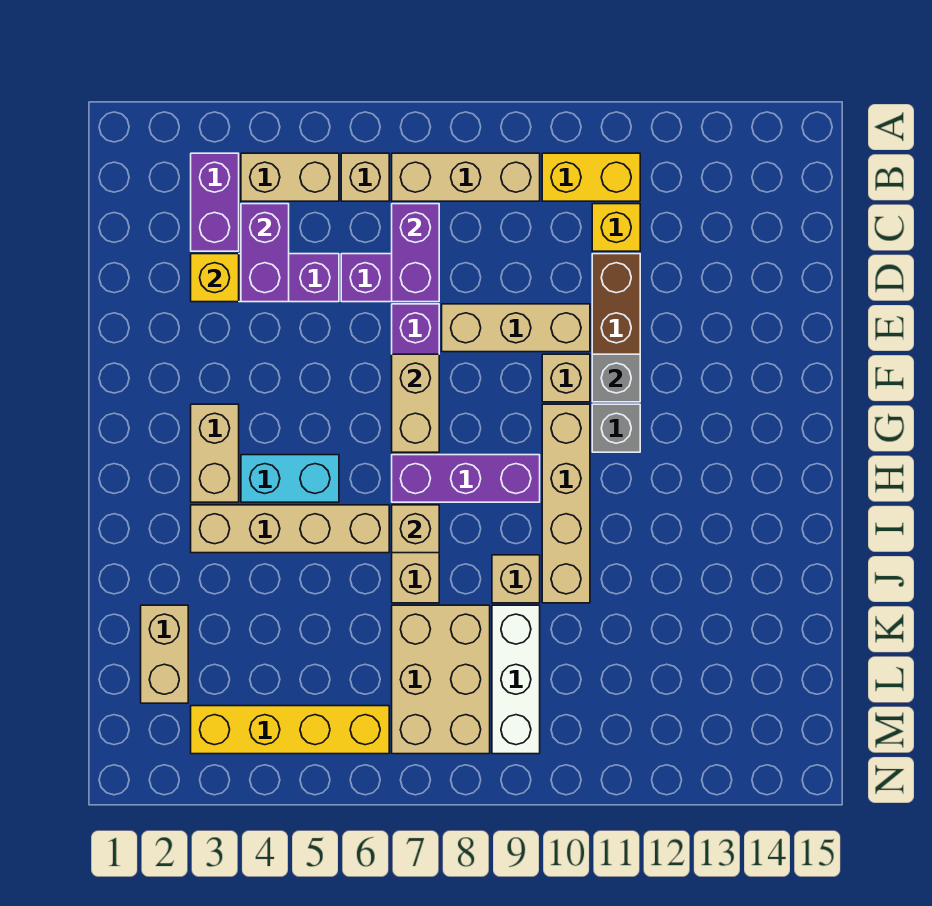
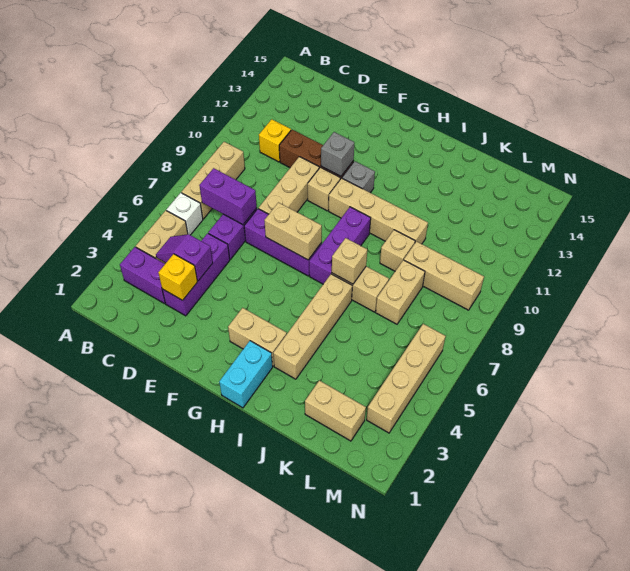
tan 1x1 brick [341,153,389,201] -> white 1x1 brick [167,193,203,235]
yellow 1x2 brick [542,153,640,201] -> none
purple 1x2 brick [241,204,289,302] -> purple 1x2 slope [156,234,213,281]
cyan 1x2 brick [241,455,339,502] -> cyan 1x2 brick moved to [219,341,273,408]
tan 2x3 brick [392,605,490,754] -> tan 1x2 brick [376,260,425,324]
white 1x3 brick [492,605,540,754] -> tan 1x3 brick [404,241,484,310]
yellow 1x4 brick [191,706,389,754] -> tan 1x4 brick [367,324,446,433]

